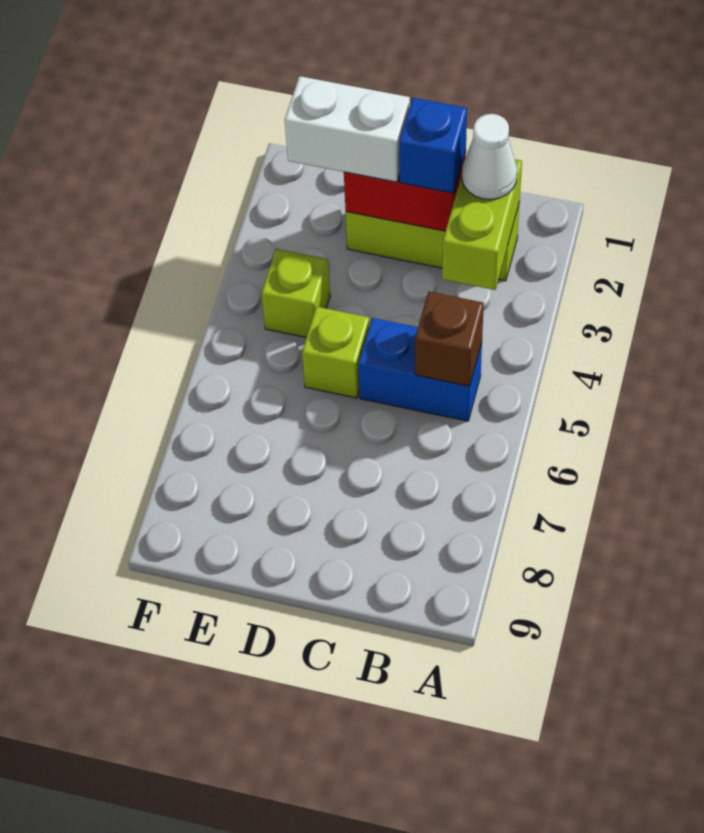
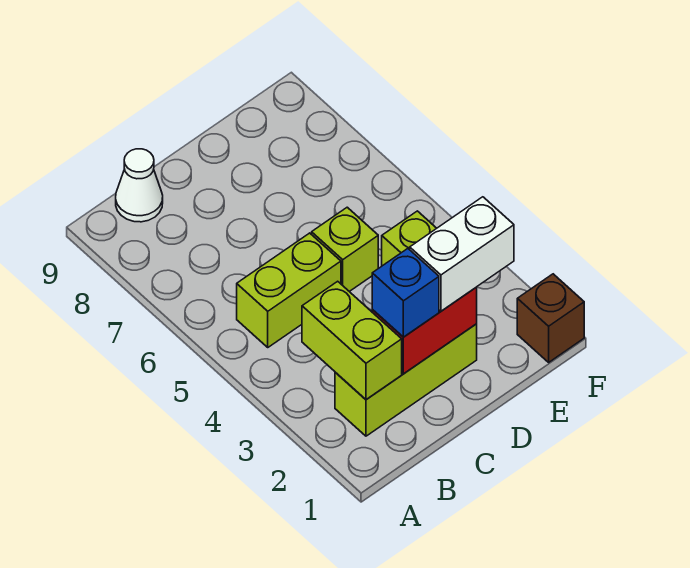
white 1x1 cone [462,114,517,200] -> white 1x1 cone moved to [116,149,163,222]
blue 1x2 brick [358,318,482,421] -> lime 1x2 brick [237,233,341,347]
brown 1x1 brick [415,292,484,386] -> brown 1x1 brick moved to [517,274,584,362]

